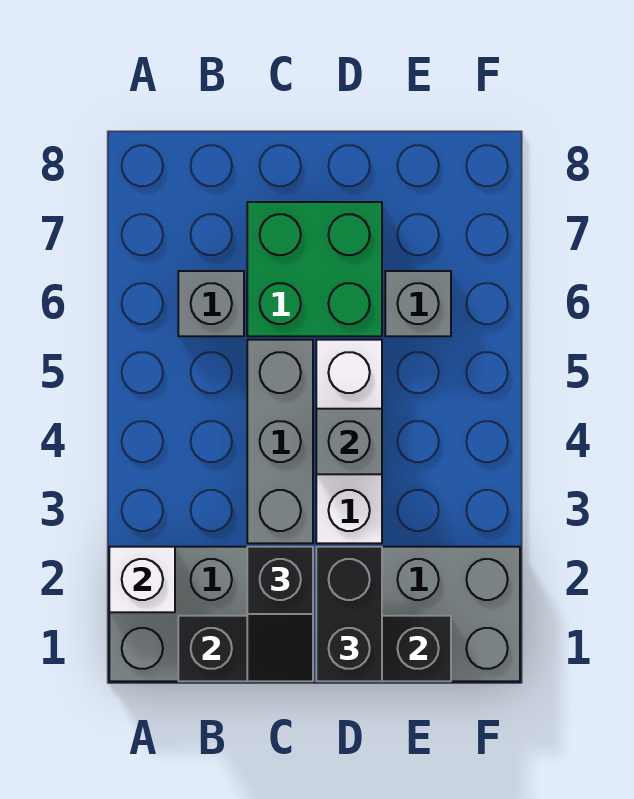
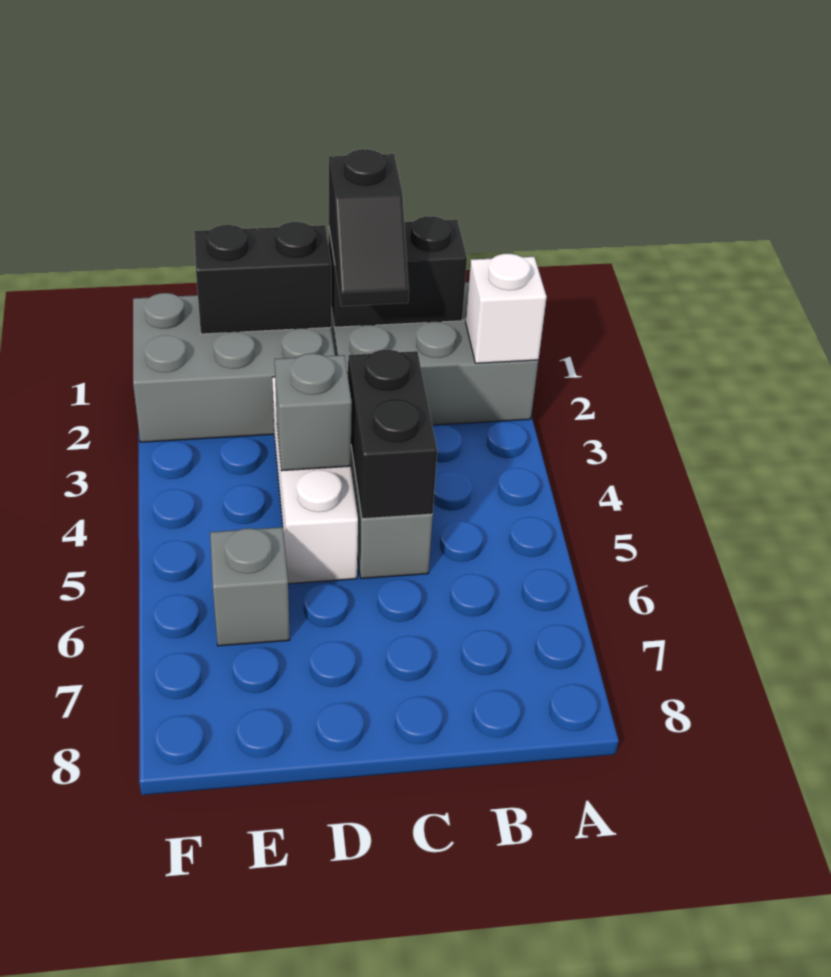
grey 1x1 brick [178,271,244,336] -> none
black 1x2 slope [247,547,313,681] -> black 1x2 slope turned to [329,149,409,306]
green 2x2 brick [247,202,382,336] -> none
black 1x2 brick [316,547,382,681] -> black 1x2 brick moved to [348,350,437,519]

